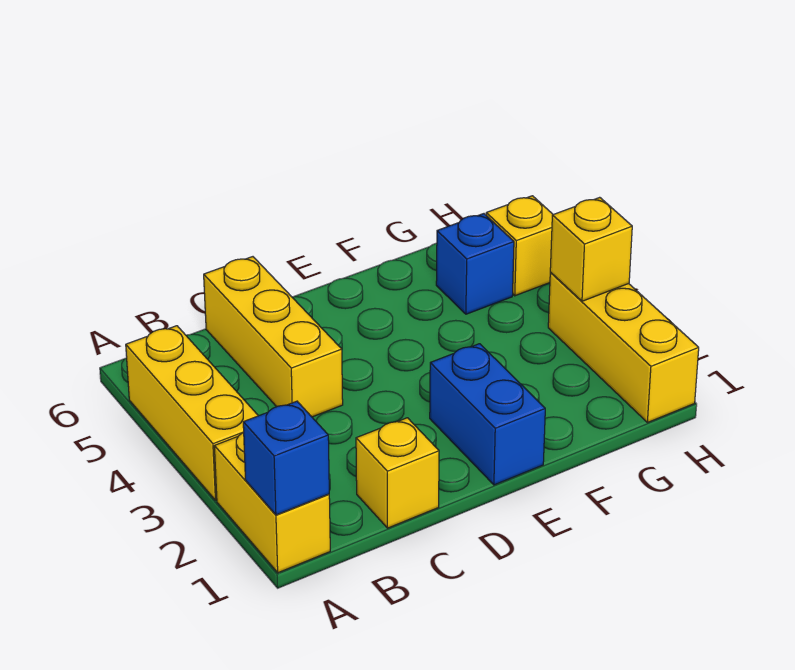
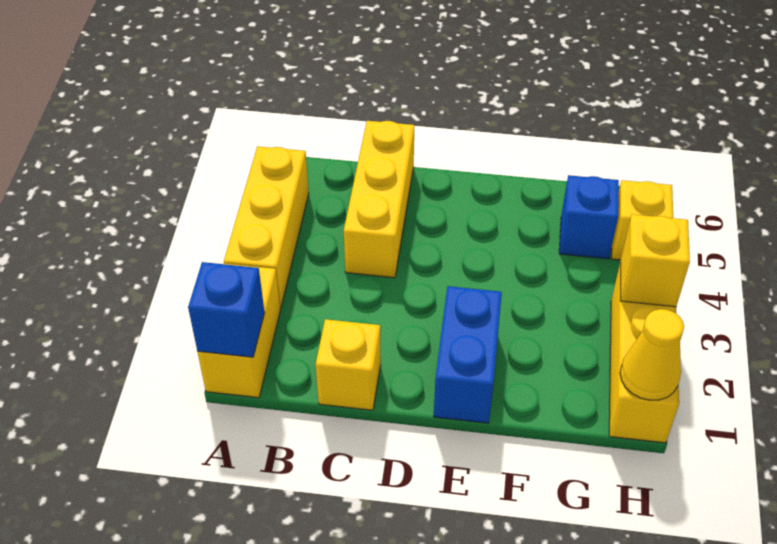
none -> yellow 1x1 cone [620,309,684,400]

